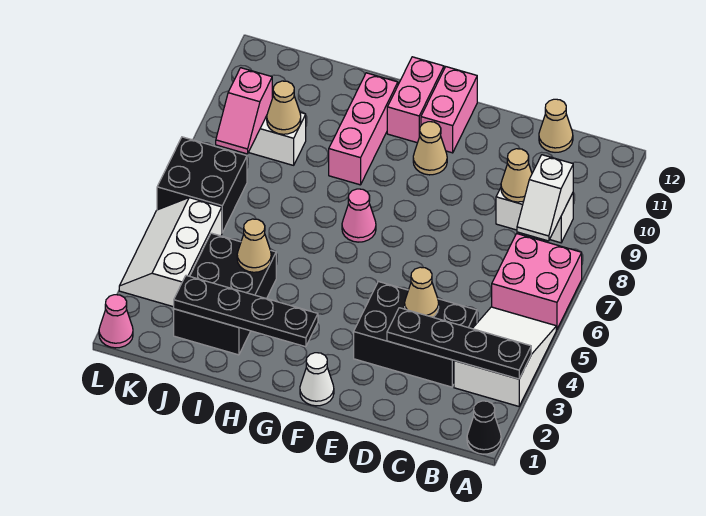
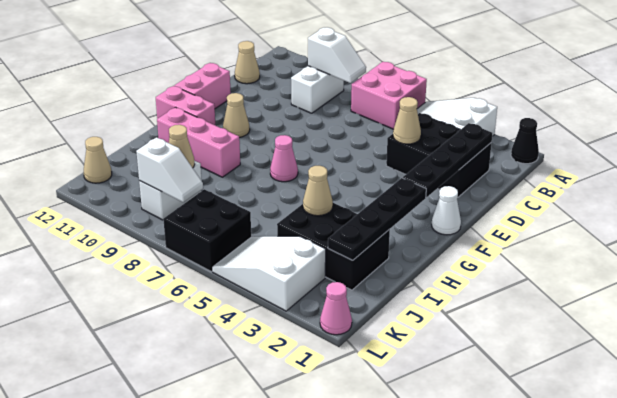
black 1x4 plate [387,308,531,379] -> black 1x4 plate moved to [403,123,492,197]
black 2x3 brick [354,282,477,387] -> black 2x3 brick turned to [386,113,492,197]
tan 1x1 cone [501,149,532,202] -> tan 1x1 cone moved to [83,137,112,183]
pink 1x2 brick [421,67,477,153] -> pink 1x2 brick turned to [175,63,231,109]
white 2x3 slope [119,198,222,307] -> white 2x3 slope turned to [213,236,326,311]
pink 1x2 slope [216,68,272,154] -> white 1x2 slope [136,137,203,202]

